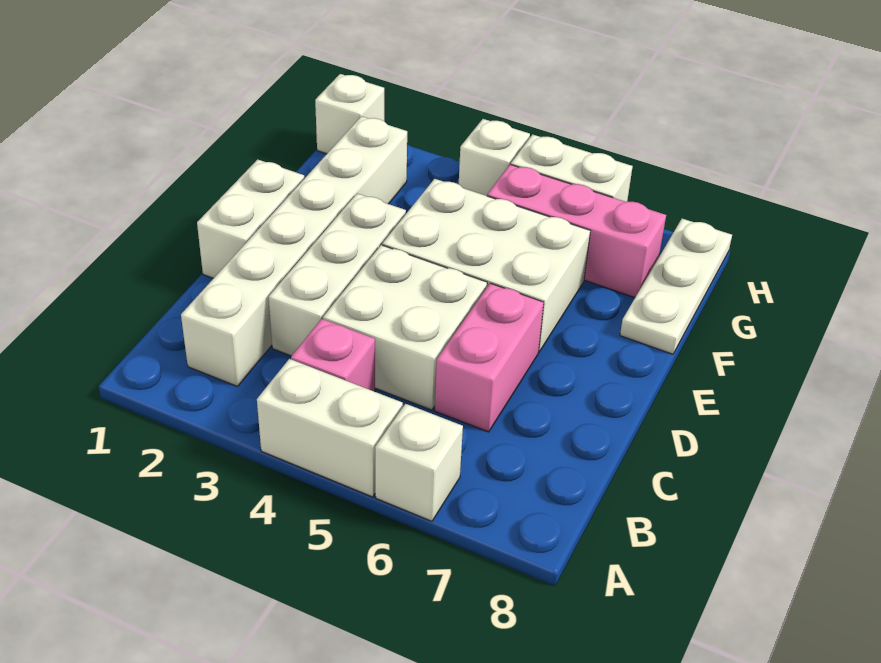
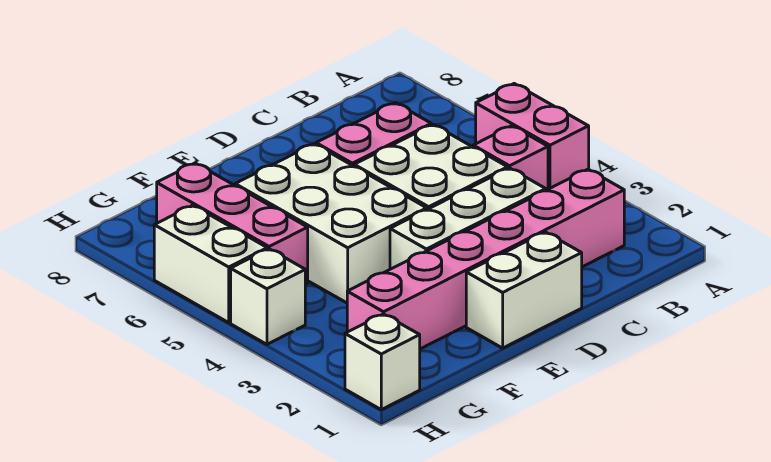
white 1x2 brick [257,359,403,497] -> pink 1x2 brick [476,84,589,189]
white 1x1 brick [375,404,463,521] -> none
white 1x6 brick [181,116,407,386] -> pink 1x6 brick [347,169,624,349]
white 1x3 plate [620,219,732,354] -> none

